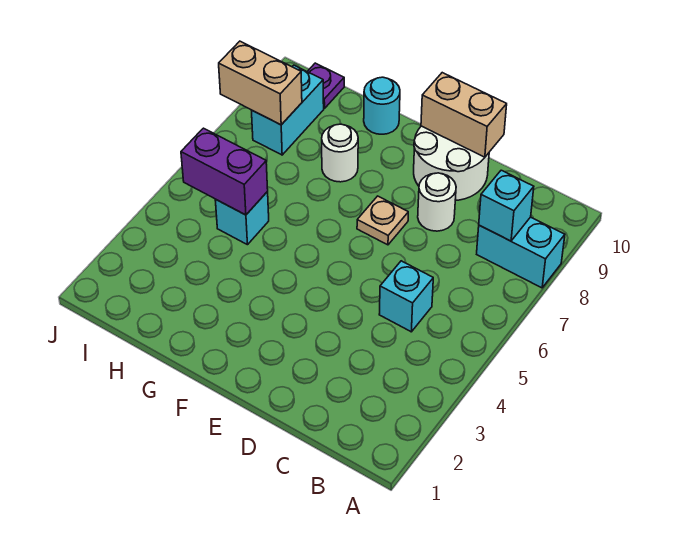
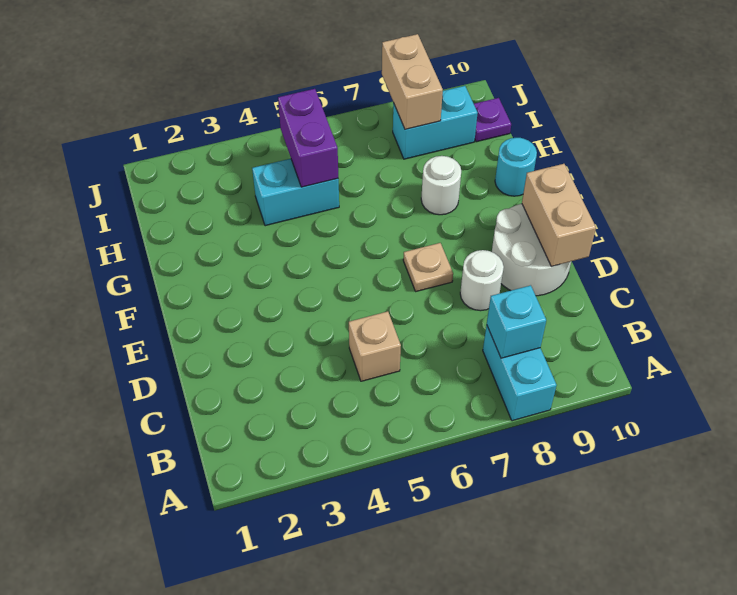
cyan 1x1 brick [379,261,433,332] -> tan 1x1 brick [349,311,401,381]
cyan 1x1 brick [215,192,269,245] -> cyan 1x2 brick [252,159,339,226]

